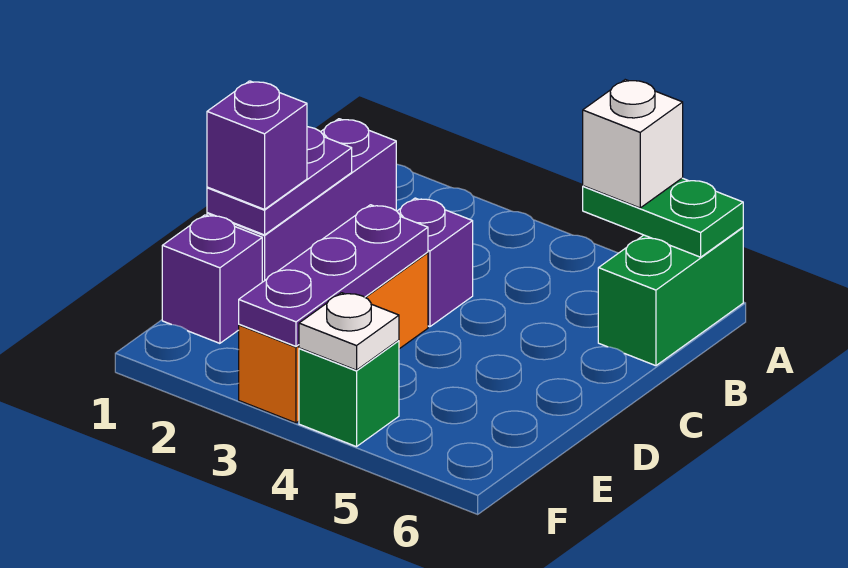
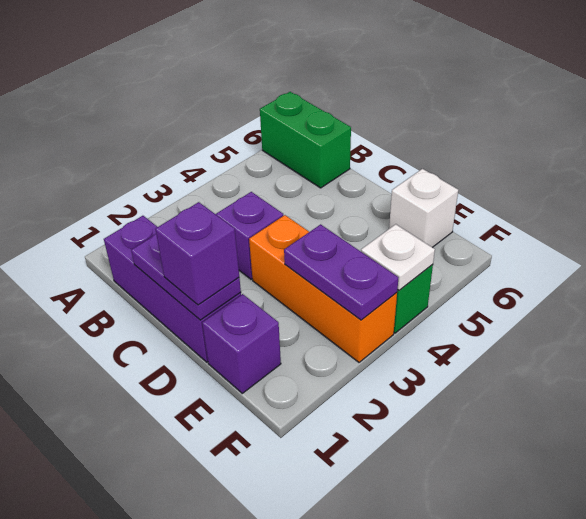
green 1x2 plate [583,178,743,257] -> none
white 1x1 brick [583,80,683,208] -> white 1x1 brick moved to [389,169,458,247]
purple 1x3 plate [239,205,428,346] -> purple 1x2 plate [284,224,398,320]

